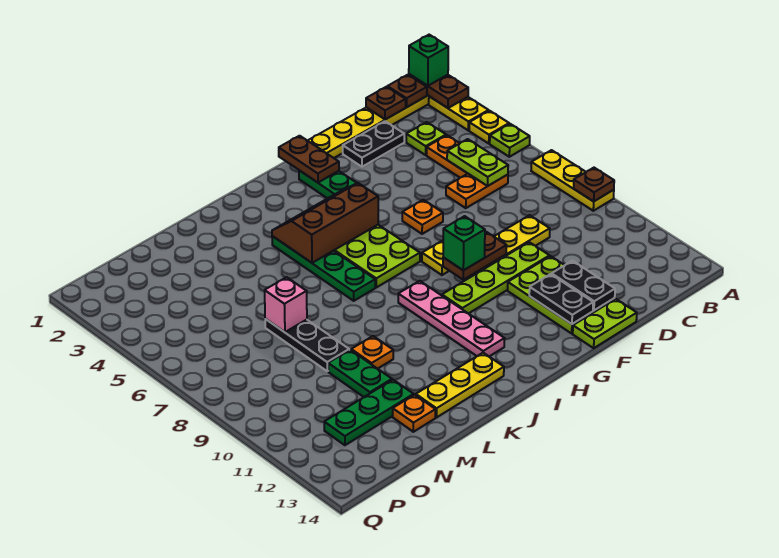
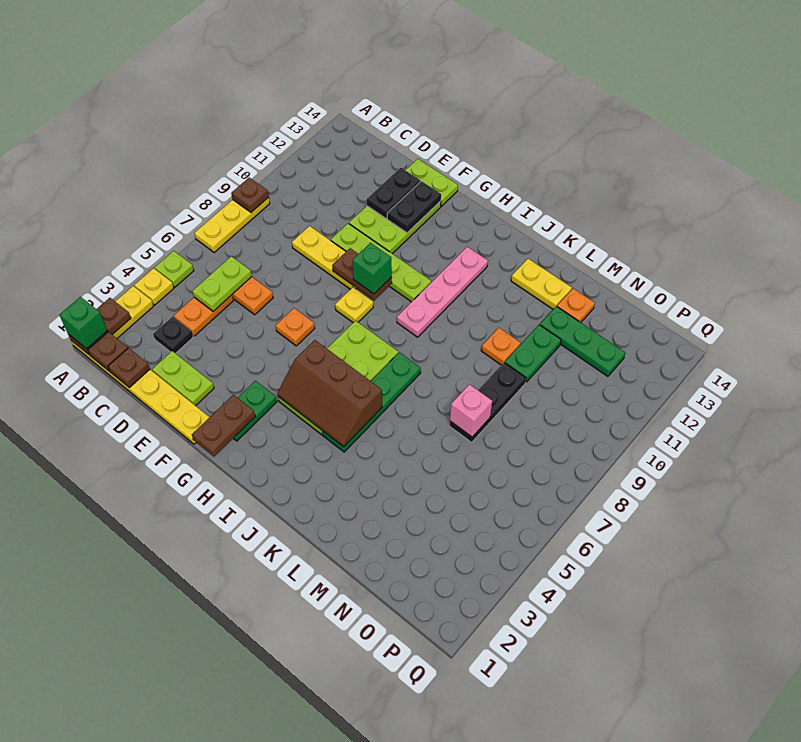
lime 1x1 plate [406,122,446,155] -> black 1x1 plate [153,316,193,354]
black 1x2 plate [343,121,404,167] -> lime 1x2 plate [152,351,214,406]
yellow 1x3 plate [416,353,504,417] -> yellow 1x2 plate [511,259,572,309]

